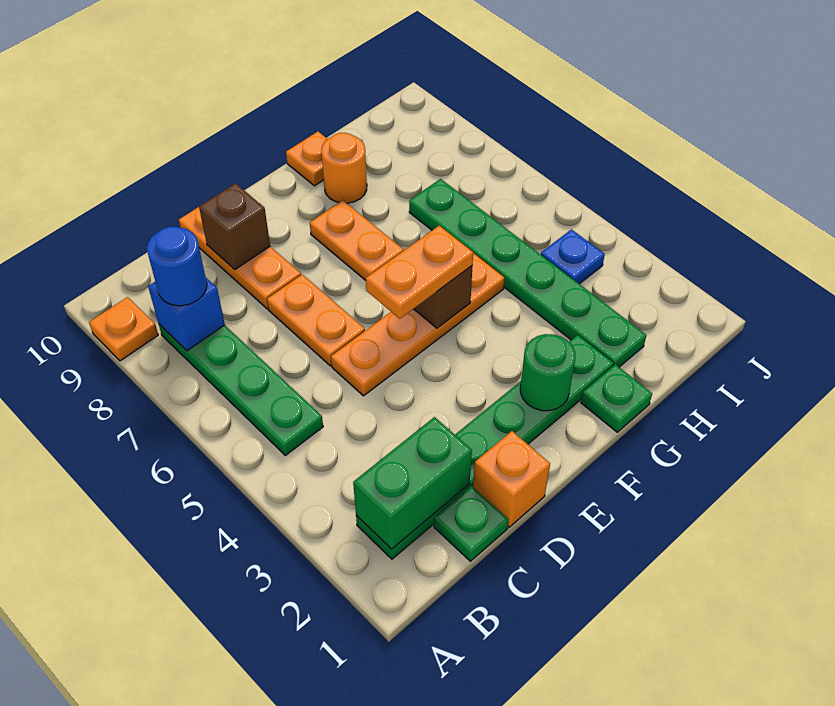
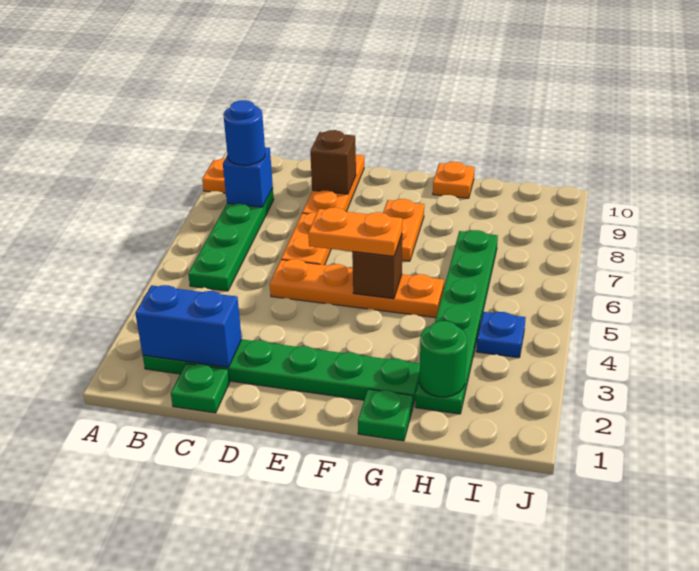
green 1x2 brick [353,417,472,549] -> blue 1x2 brick [135,285,242,367]
orange 1x1 brick [473,431,550,527] -> none
green 1x1 round brick [520,334,575,411] -> green 1x1 round brick moved to [420,321,467,397]
orange 1x1 round brick [321,133,367,203] -> none

